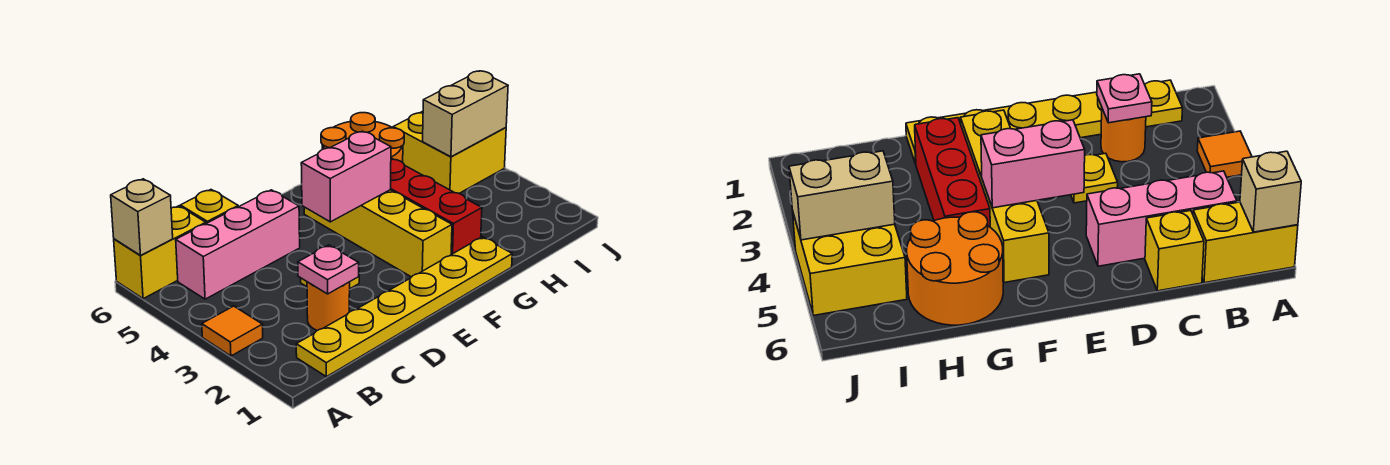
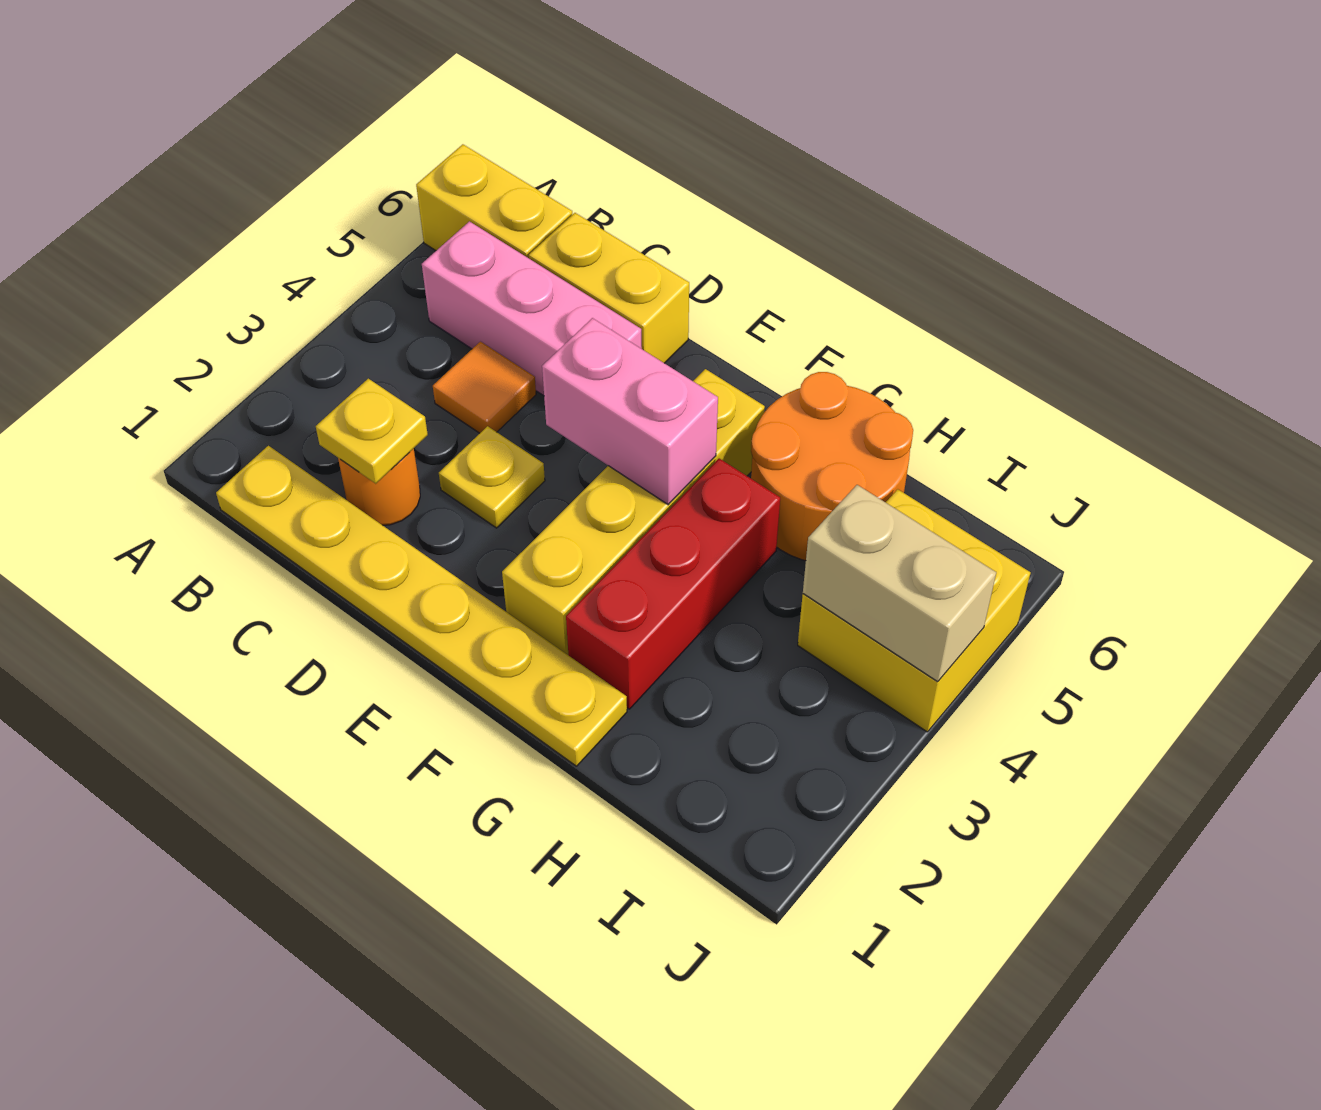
orange 1x1 tile [202,306,263,356] -> orange 1x1 tile moved to [433,342,536,433]
tan 1x1 brick [111,179,173,255] -> none
pink 1x1 plate [298,245,359,294] -> yellow 1x1 plate [316,379,428,484]
yellow 1x1 brick [180,190,238,223] -> yellow 1x2 brick [529,213,689,363]

